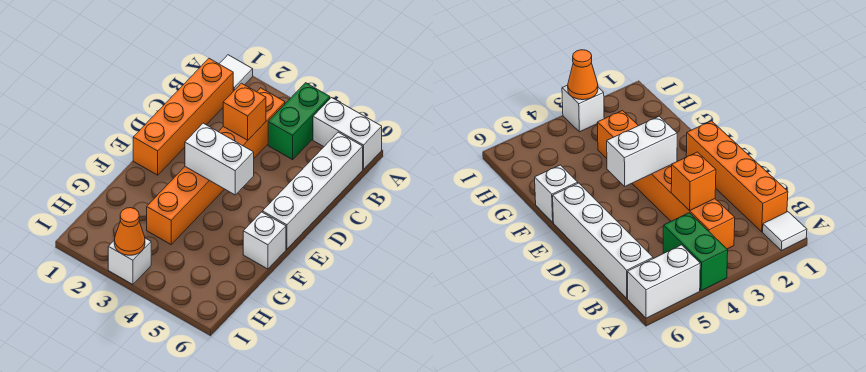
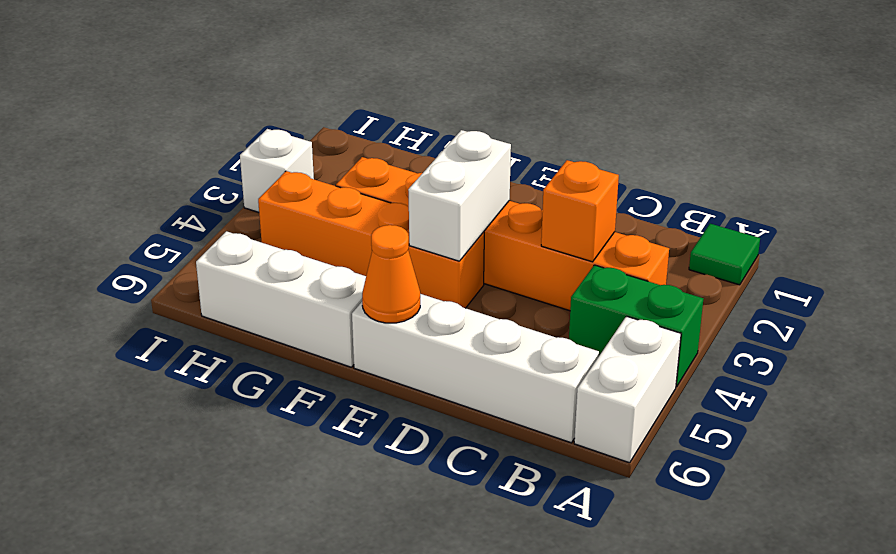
white 1x1 tile [219,55,253,91] -> green 1x1 tile [689,224,760,285]
orange 1x4 brick [133,59,233,175] -> orange 1x4 brick moved to [258,171,484,308]
white 1x1 brick [243,212,286,269] -> white 1x3 brick [196,231,366,367]
orange 1x1 cone [114,208,145,255] -> orange 1x1 cone moved to [362,225,420,323]

